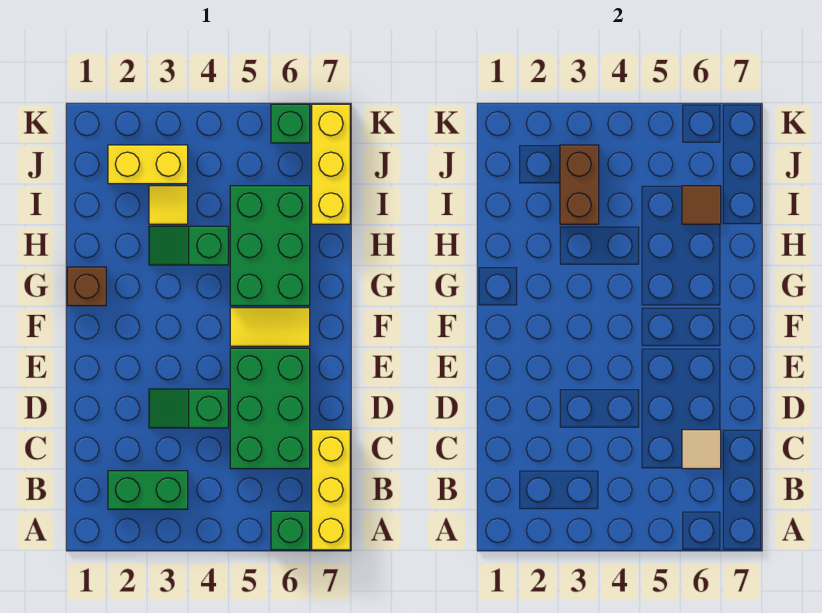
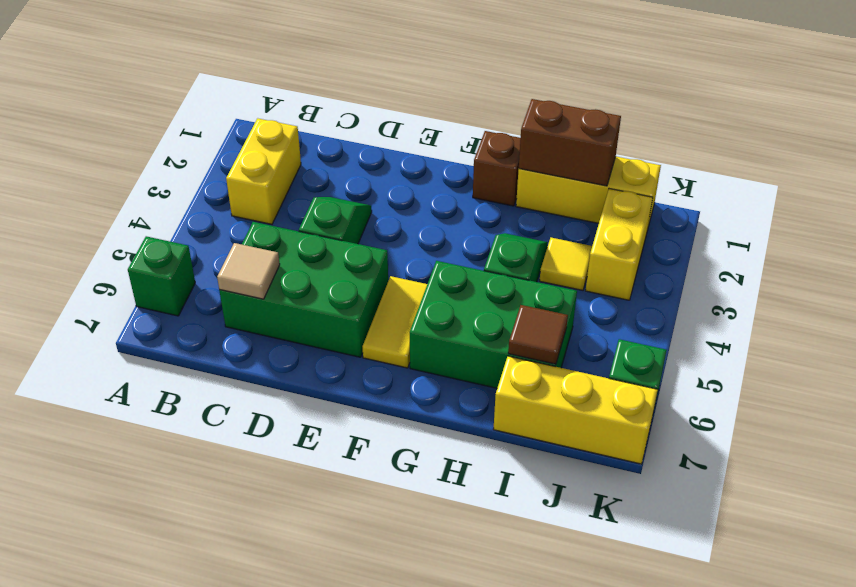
yellow 1x3 brick [312,430,350,550] -> yellow 1x3 brick moved to [516,157,661,230]
green 1x2 brick [108,471,188,509] -> yellow 1x2 brick [226,118,301,224]
brown 1x2 brick [560,145,599,224] -> brown 1x2 brick moved to [519,99,621,186]

